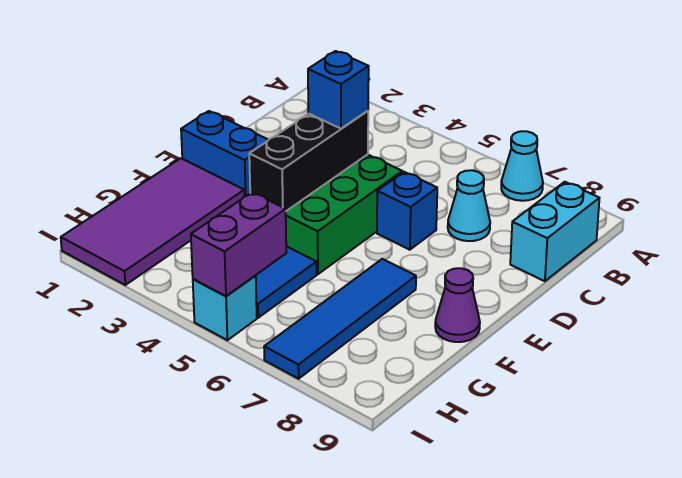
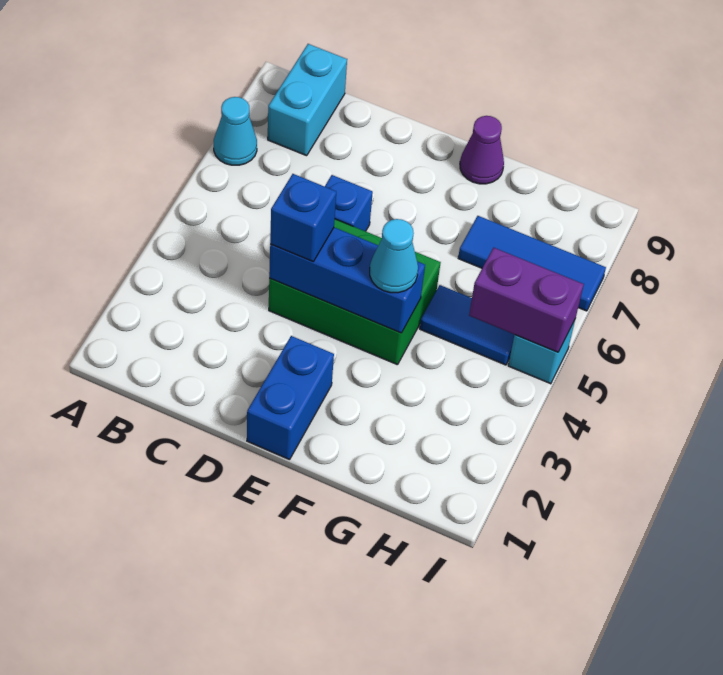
cyan 1x2 brick [510,182,599,281] -> cyan 1x2 brick turned to [268,44,347,156]
cyan 1x1 cone [448,170,490,241] -> cyan 1x1 cone moved to [370,219,418,293]
black 1x3 brick [249,111,368,211] -> blue 1x3 brick [269,227,425,333]
purple 2x4 tile [61,158,244,285] -> none
blue 1x4 tile [264,259,416,379] -> blue 1x3 tile [458,216,606,311]

